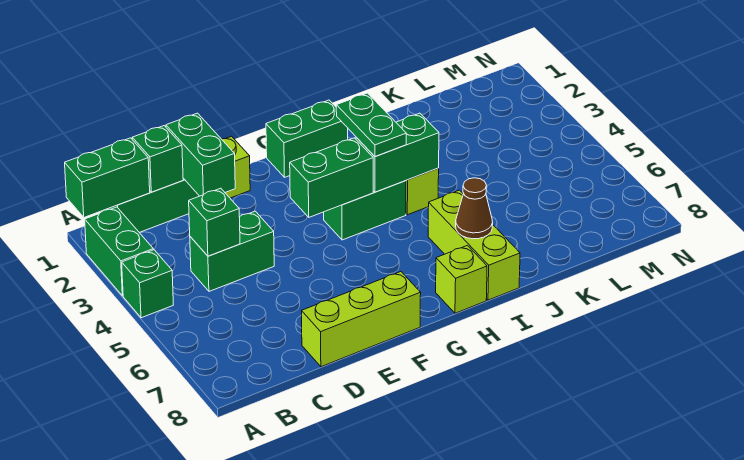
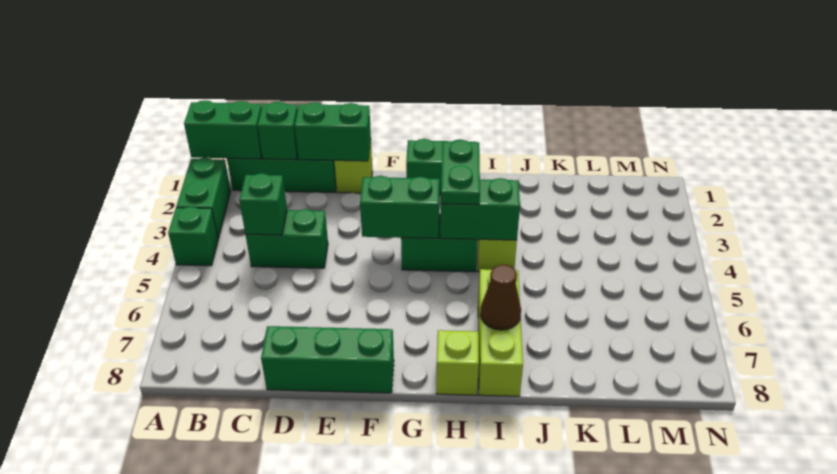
green 1x2 brick [166,113,235,196] -> green 1x2 brick turned to [295,102,371,161]
lime 1x3 brick [302,272,421,367] -> green 1x3 brick [261,326,394,393]

